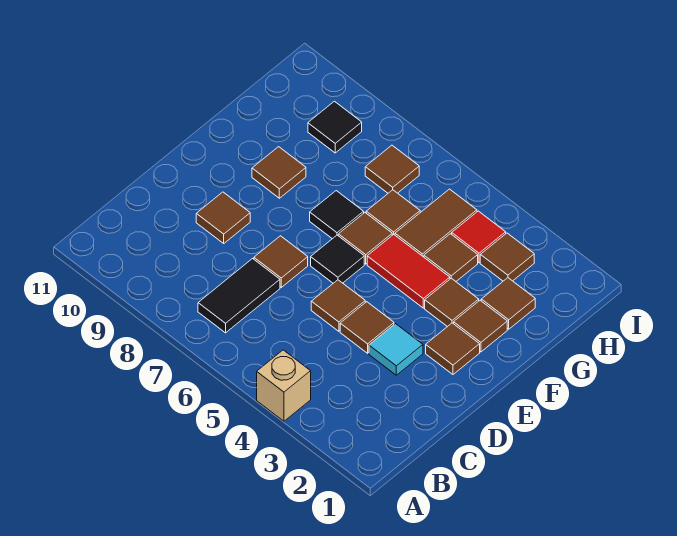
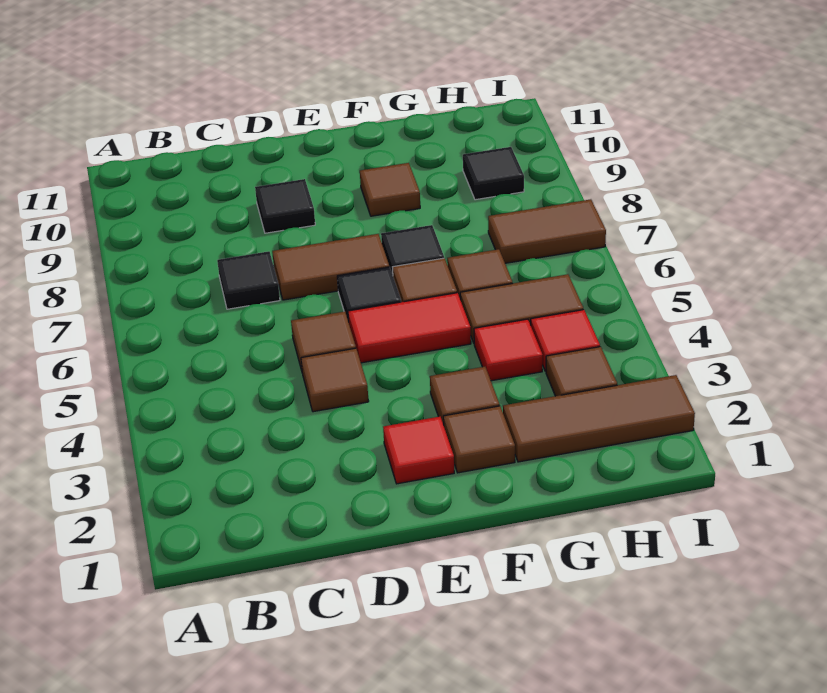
tan 1x1 brick [257,350,311,421] -> none
black 1x2 tile [198,259,280,333] -> black 1x1 tile [217,251,280,309]
cyan 1x1 tile [369,324,423,375] -> none
brown 1x1 tile [254,236,308,287] -> brown 1x2 tile [272,234,389,300]
brown 1x1 tile [196,192,250,243] -> black 1x1 tile [255,179,315,233]
brown 1x1 tile [426,323,480,374] -> red 1x1 tile [383,417,454,484]
red 1x2 tile [367,234,450,308] -> red 1x2 tile turned to [348,293,471,363]
brown 1x1 tile [481,278,535,329] -> brown 1x3 tile [503,375,695,462]
brown 1x1 tile [424,234,478,281] -> red 1x1 tile [474,319,543,381]
brown 1x1 tile [365,145,419,193] -> brown 1x2 tile [488,199,606,263]

